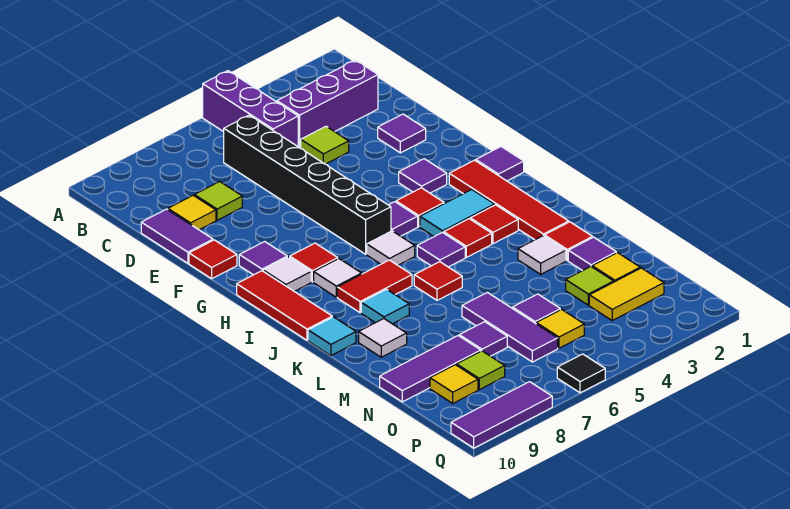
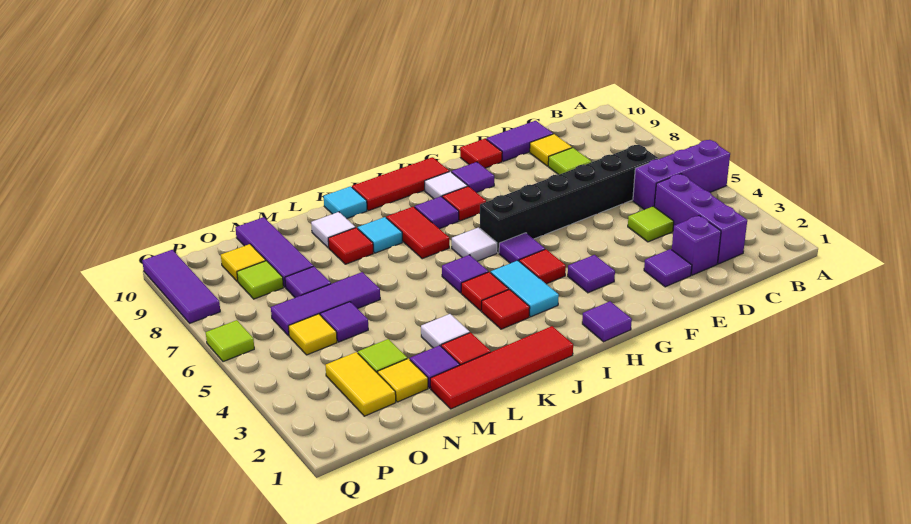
none -> purple 1x1 brick [672,215,721,275]
red 1x4 tile [449,160,569,240] -> red 1x4 tile moved to [430,326,573,409]
white 1x1 tile [314,259,362,297] -> purple 1x1 tile [415,196,459,229]
red 1x1 tile [414,262,462,300] -> red 1x1 tile moved to [328,228,373,264]
black 1x1 tile [557,354,605,393] -> lime 1x1 tile [206,320,254,362]

